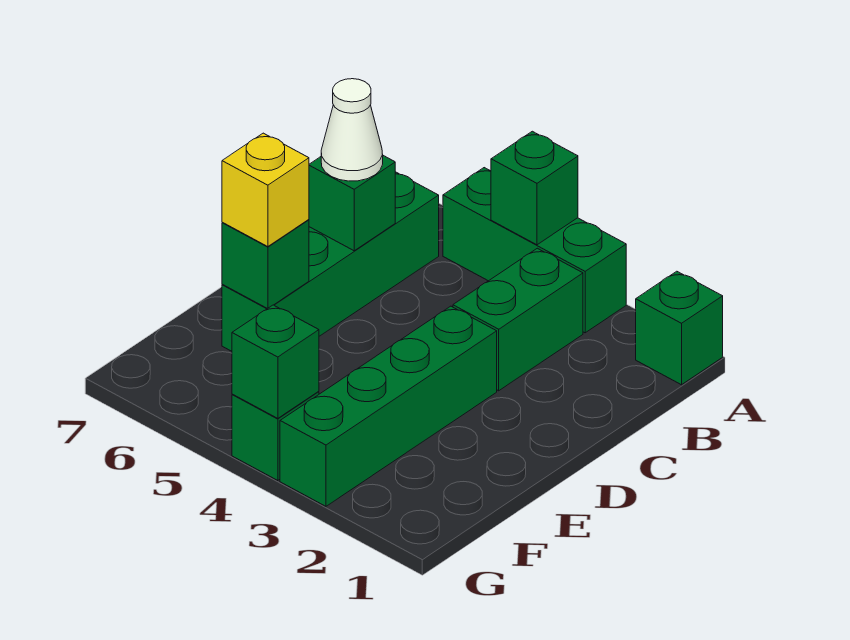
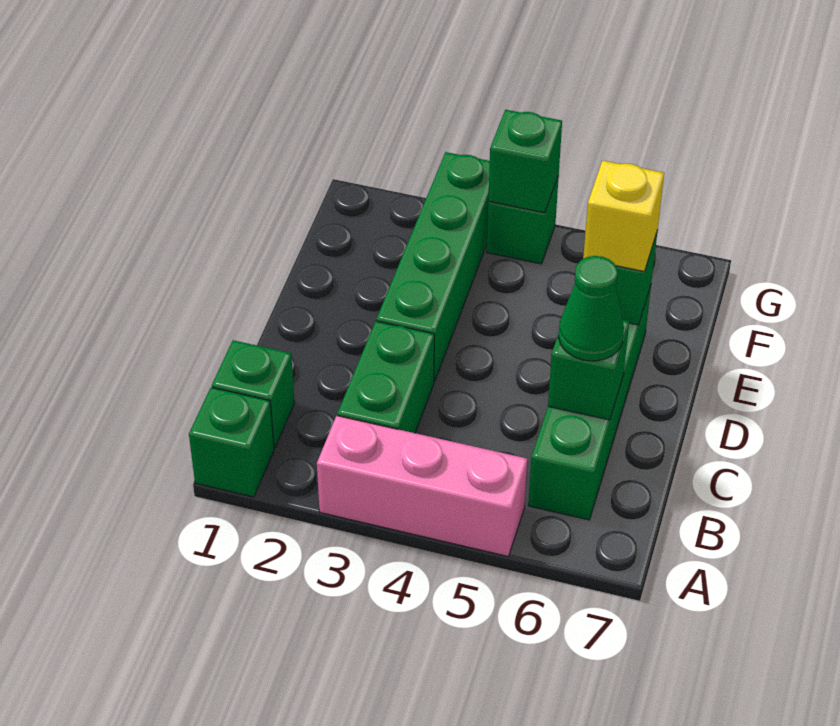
green 1x3 brick [443,168,626,333] -> pink 1x3 brick [317,416,527,556]
green 1x1 brick [491,131,578,245] -> green 1x1 brick moved to [212,340,295,448]
white 1x1 cone [321,79,383,181] -> green 1x1 cone [558,256,624,361]

